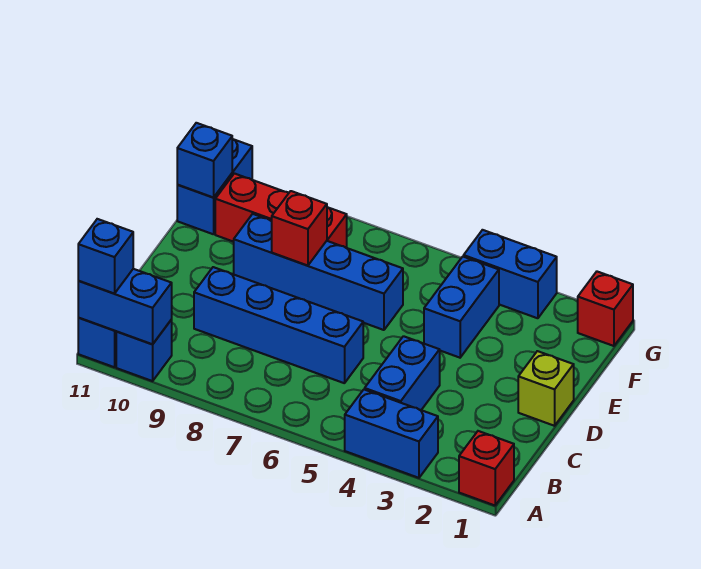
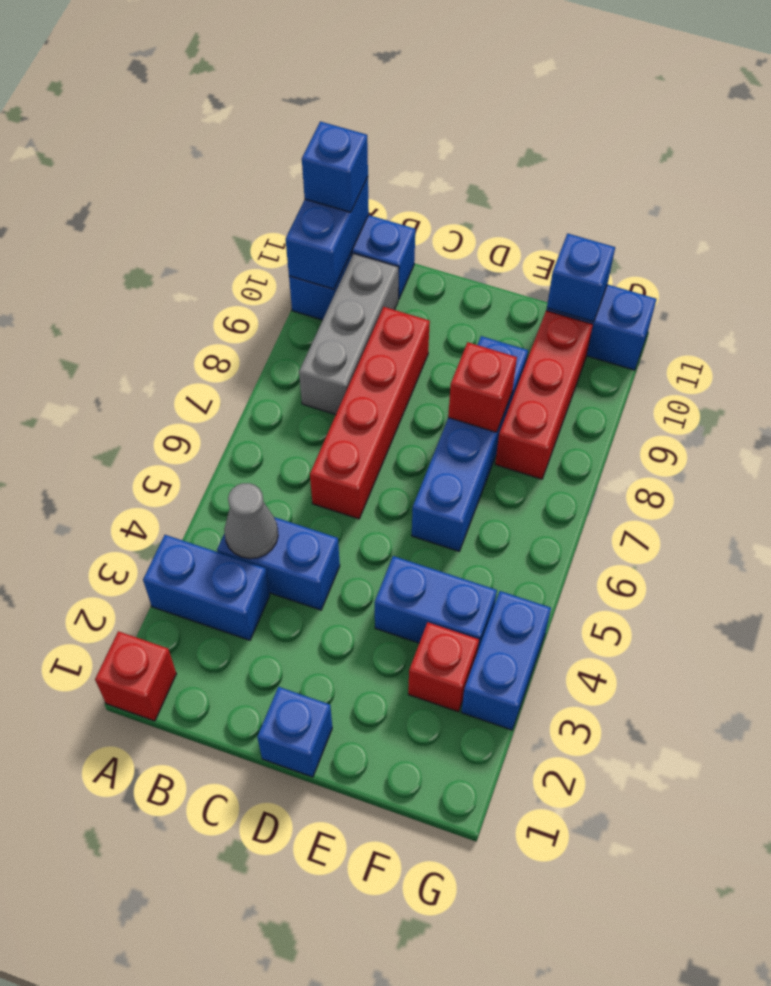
blue 1x2 brick [345,389,438,478] -> blue 1x2 brick turned to [143,535,270,640]
none -> grey 1x1 cone [224,483,278,559]
none -> grey 1x3 brick [299,254,399,415]
blue 1x4 brick [194,267,363,383] -> red 1x4 brick [310,307,430,519]
lime 1x1 brick [518,351,574,426] -> blue 1x1 brick [257,687,332,777]
red 1x1 brick [578,272,633,346] -> red 1x1 brick moved to [408,622,479,712]

